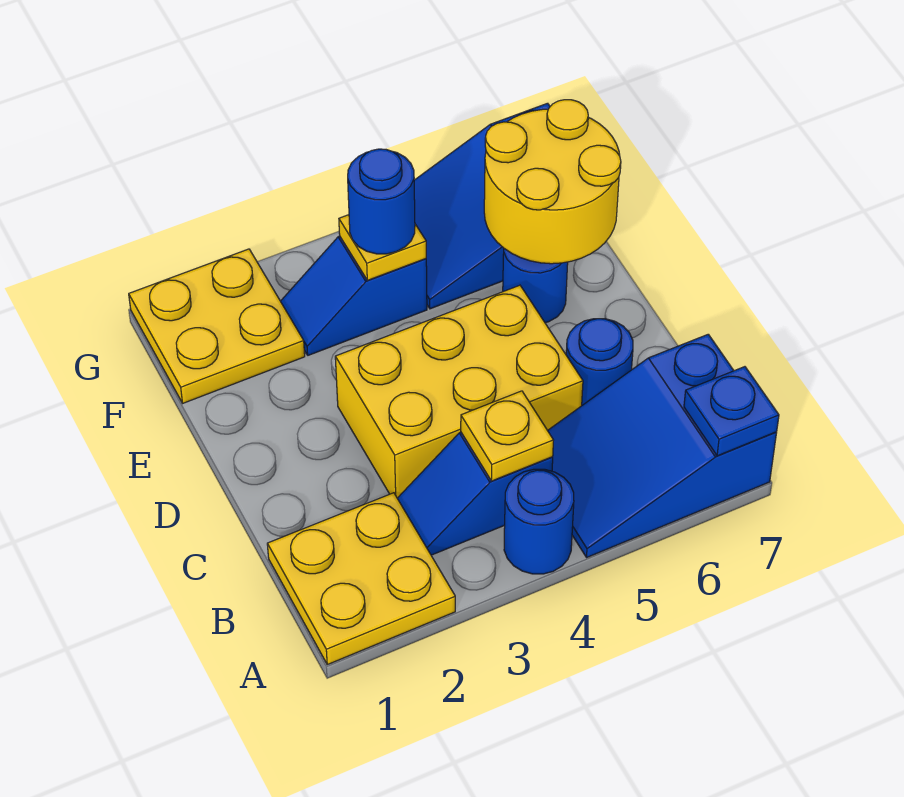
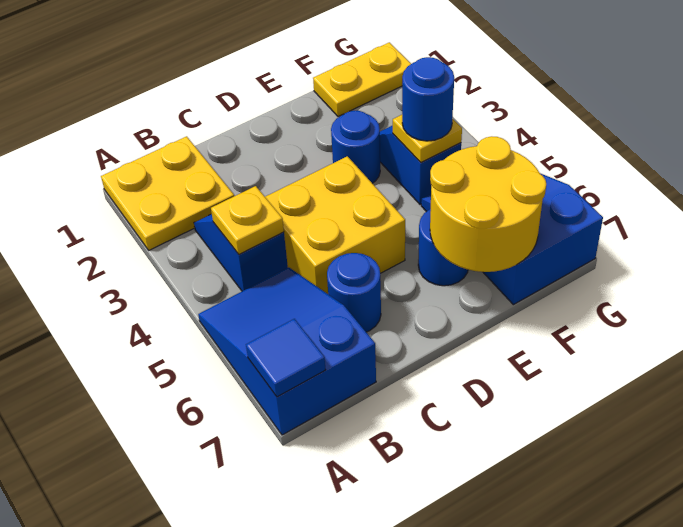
blue 1x1 round brick [504,469,574,574] -> blue 1x1 round brick moved to [331,111,380,183]
blue 1x1 plate [684,367,779,456] -> blue 1x1 tile [246,319,325,397]
yellow 2x3 brick [335,285,583,498] -> yellow 2x2 brick [265,156,405,294]
yellow 2x2 plate [129,249,305,403] -> yellow 1x2 plate [313,42,411,117]

